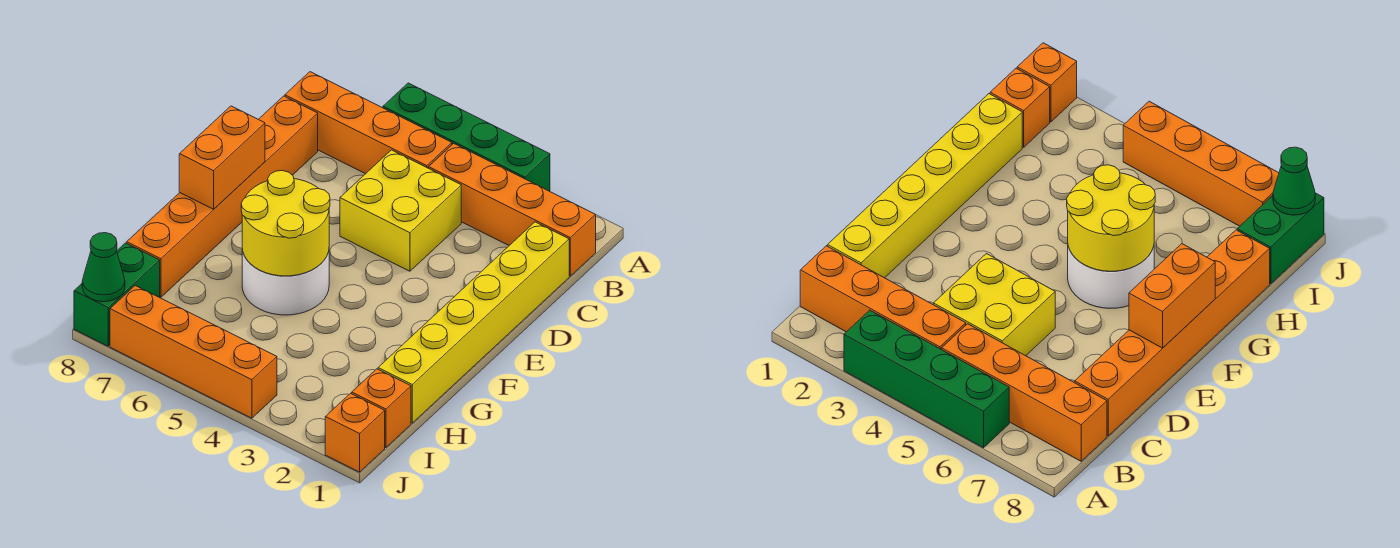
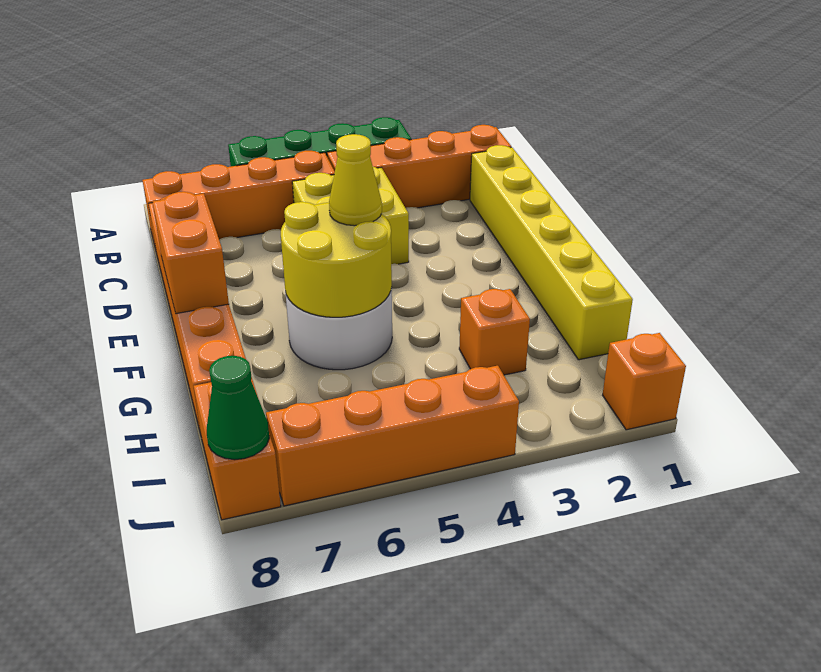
none -> yellow 1x1 cone [329,134,382,226]
orange 1x1 brick [352,369,411,448] -> orange 1x1 brick moved to [459,289,530,375]
green 1x2 brick [74,243,160,346] -> orange 1x2 brick [194,379,281,520]

